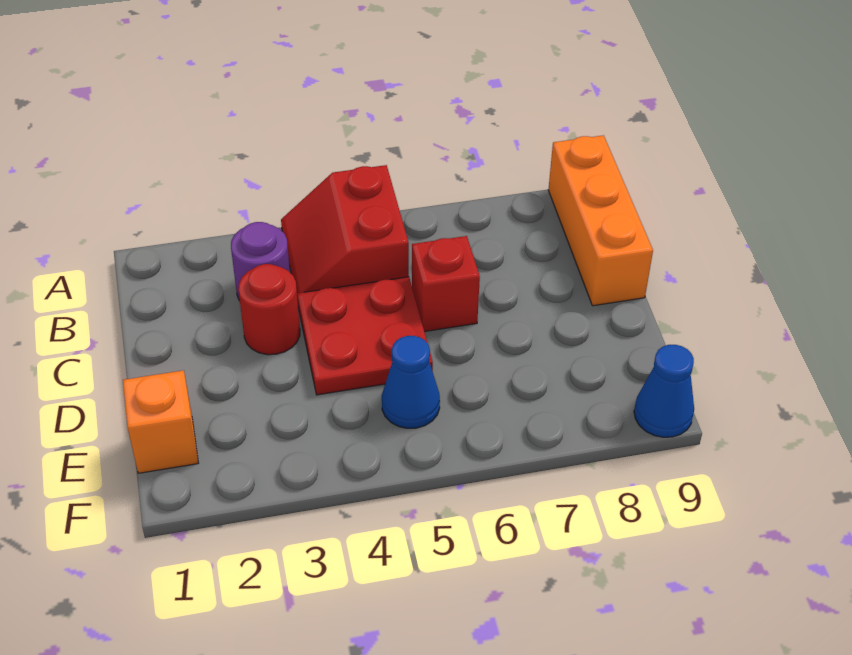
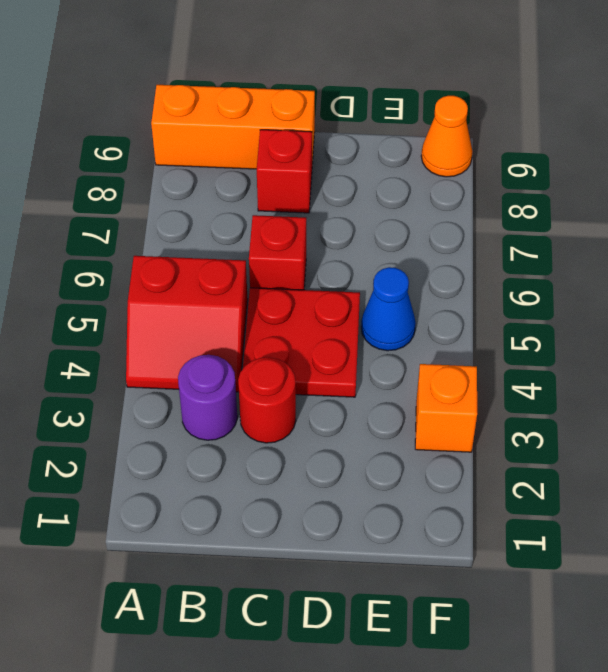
none -> red 1x1 brick [257,130,312,213]
orange 1x1 brick [123,370,198,473] -> orange 1x1 brick moved to [415,364,477,452]
blue 1x1 cone [634,345,694,437] -> orange 1x1 cone [421,96,473,177]

